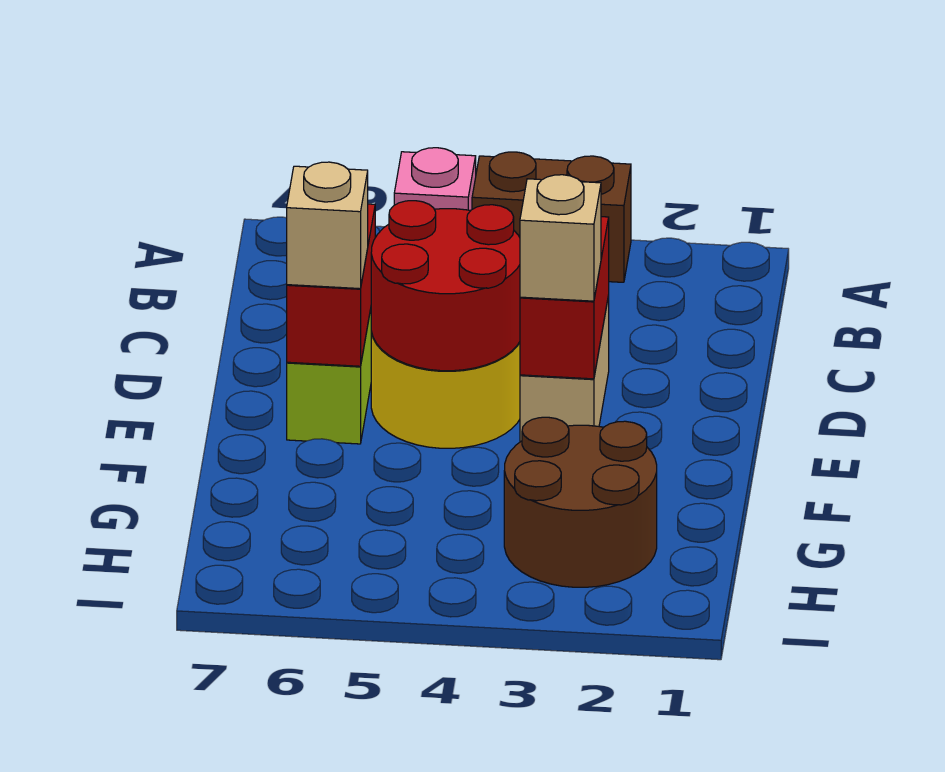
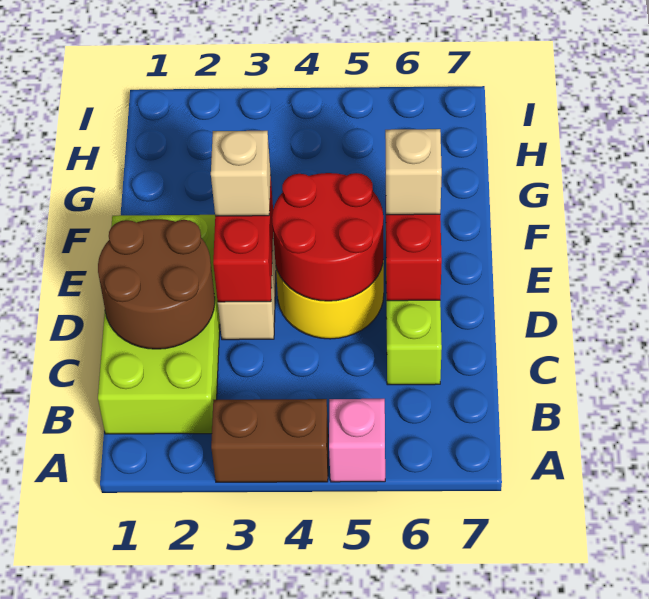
none -> lime 2x4 brick [98,215,220,434]
brown 2x2 round brick [504,417,657,587] -> brown 2x2 round brick moved to [98,219,215,349]

